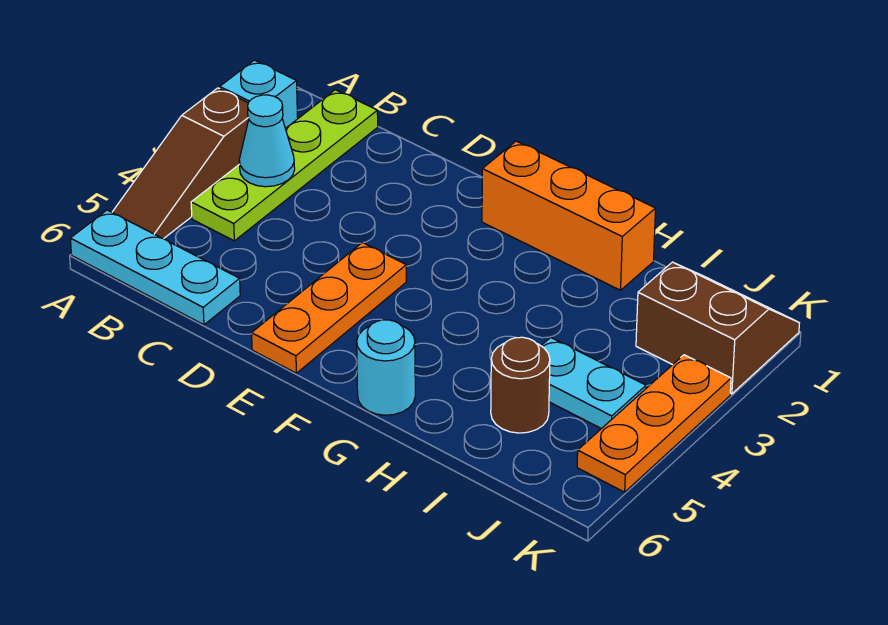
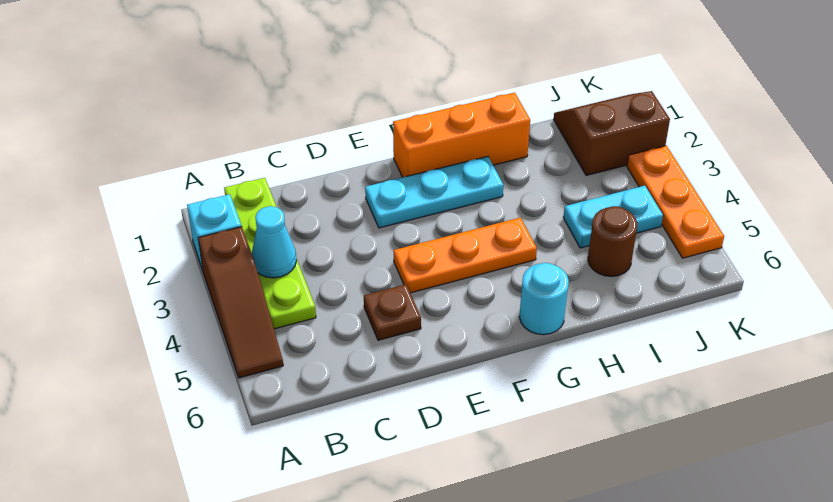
cyan 1x3 plate [70,210,240,325] -> cyan 1x3 plate moved to [365,157,503,228]
none -> brown 1x1 plate [364,284,421,340]
orange 1x3 plate [252,243,406,373] -> orange 1x3 plate turned to [394,218,537,293]

